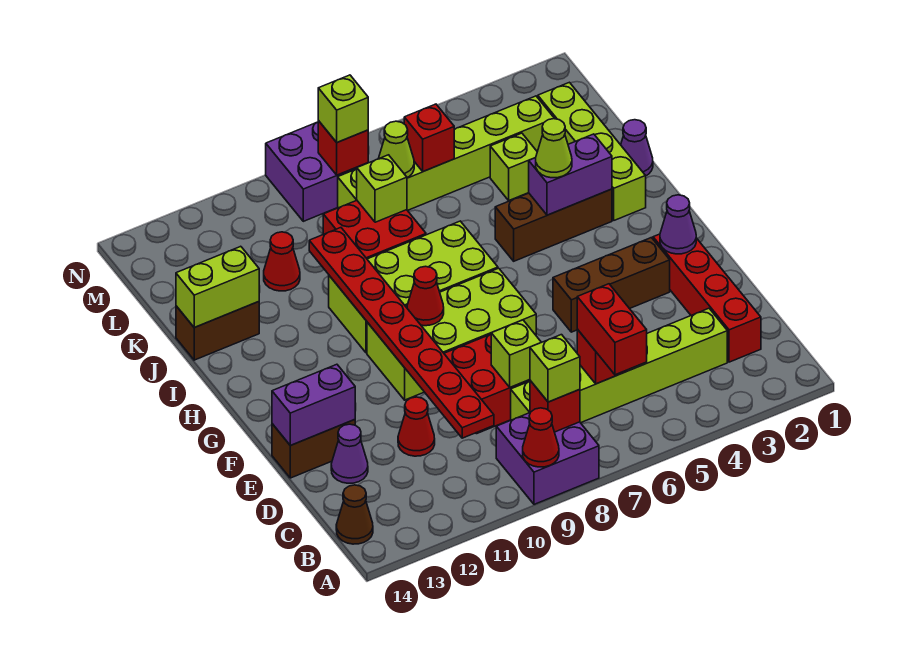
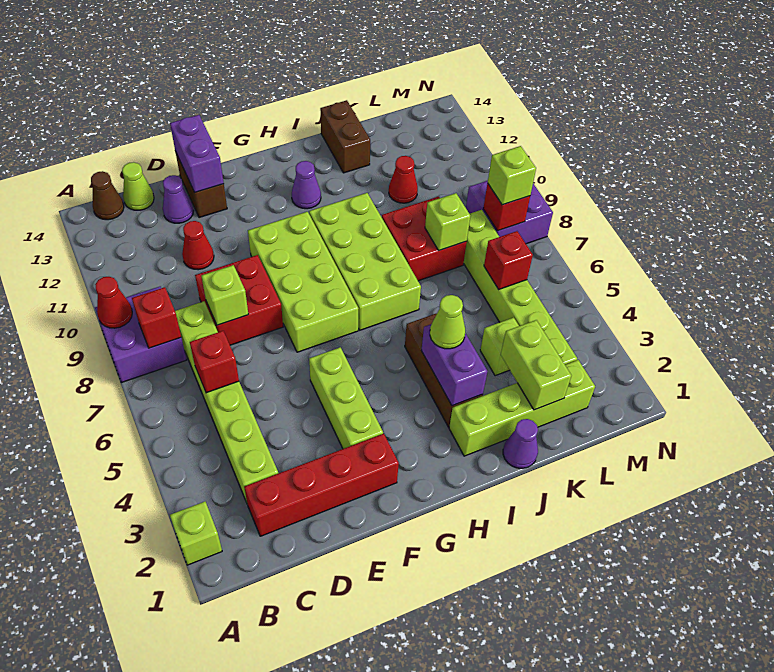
red 1x2 brick [577,284,647,375] -> none
lime 1x1 brick [530,335,580,402] -> lime 1x1 brick moved to [170,502,222,565]
red 1x8 plate [309,228,494,438] -> none
purple 1x1 cone [660,195,696,254] -> purple 1x1 cone moved to [292,161,321,209]
brown 1x3 brick [553,238,670,332] -> lime 1x3 brick [309,347,383,449]
red 1x1 cone [407,266,444,326] -> none
lime 1x2 brick [176,246,259,328] -> lime 1x2 brick moved to [501,320,571,410]
lime 1x1 cone [378,121,414,178] -> lime 1x1 cone moved to [122,162,154,210]

